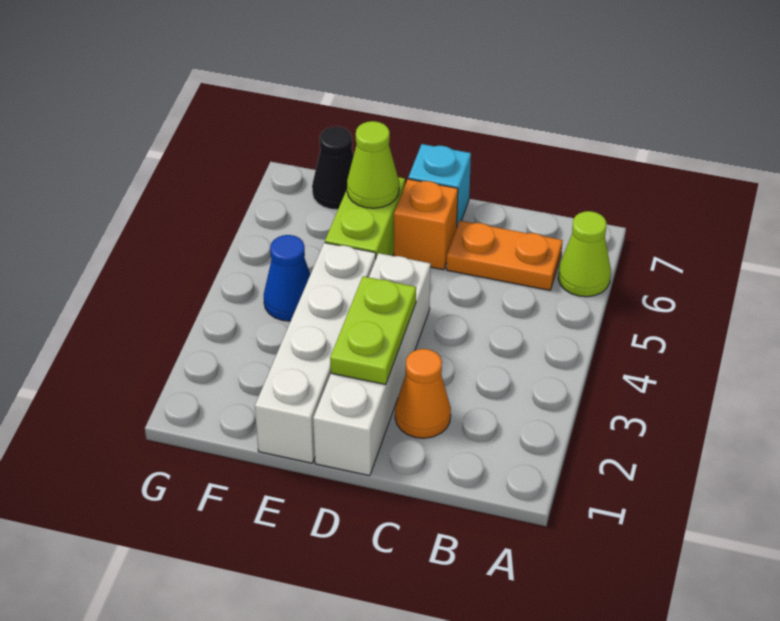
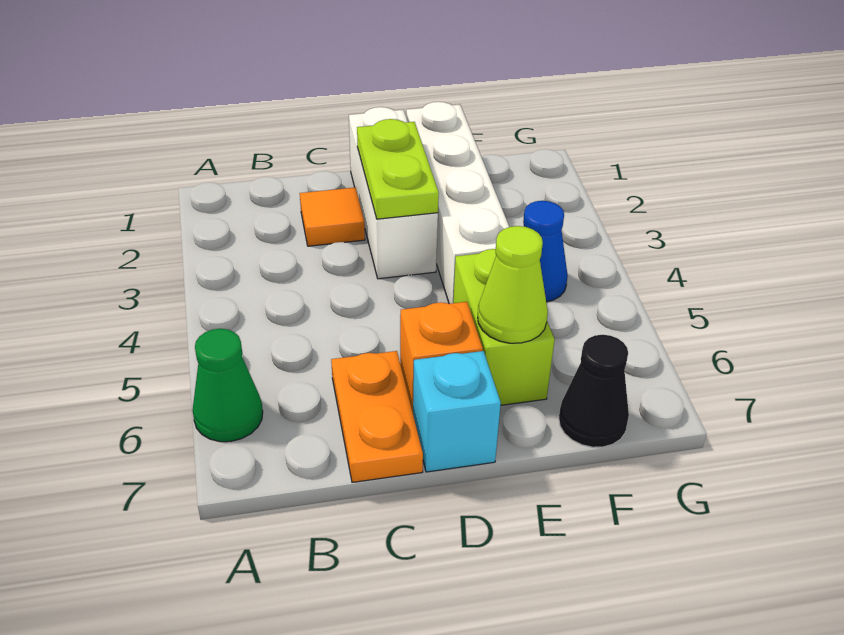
lime 1x1 cone [558,211,611,297] -> green 1x1 cone [192,329,263,442]
orange 1x2 plate [446,221,563,290] -> orange 1x2 plate turned to [331,351,423,482]
orange 1x1 cone [395,349,451,438] -> orange 1x1 tile [300,187,365,246]
white 1x4 brick [313,253,431,476] -> white 1x3 brick [349,107,438,279]

